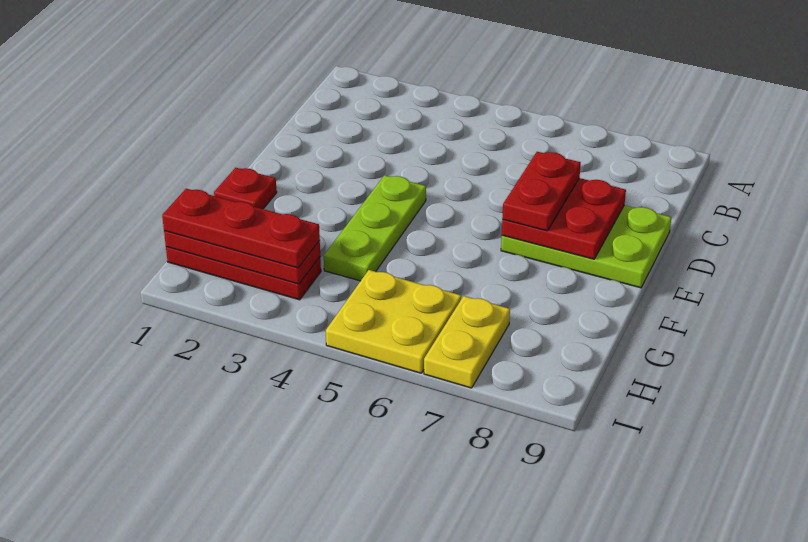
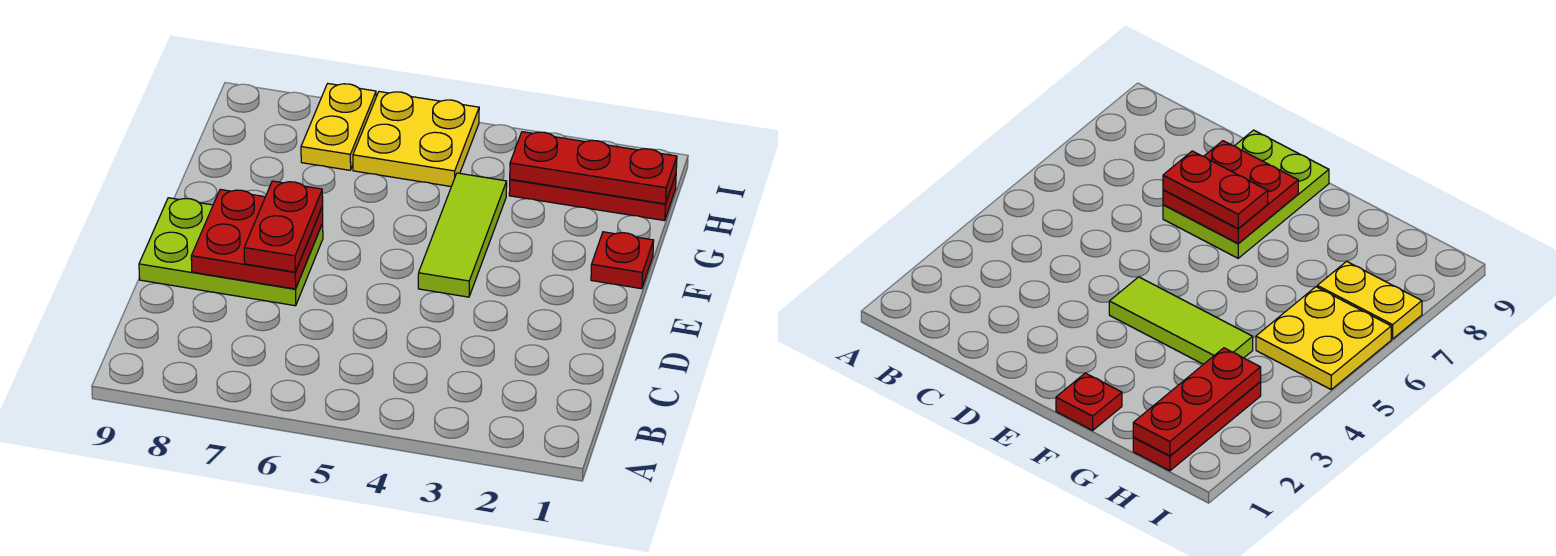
lime 1x3 plate [324,175,426,281] -> lime 1x3 tile [418,173,507,297]
red 1x3 plate [162,189,320,268] -> none

